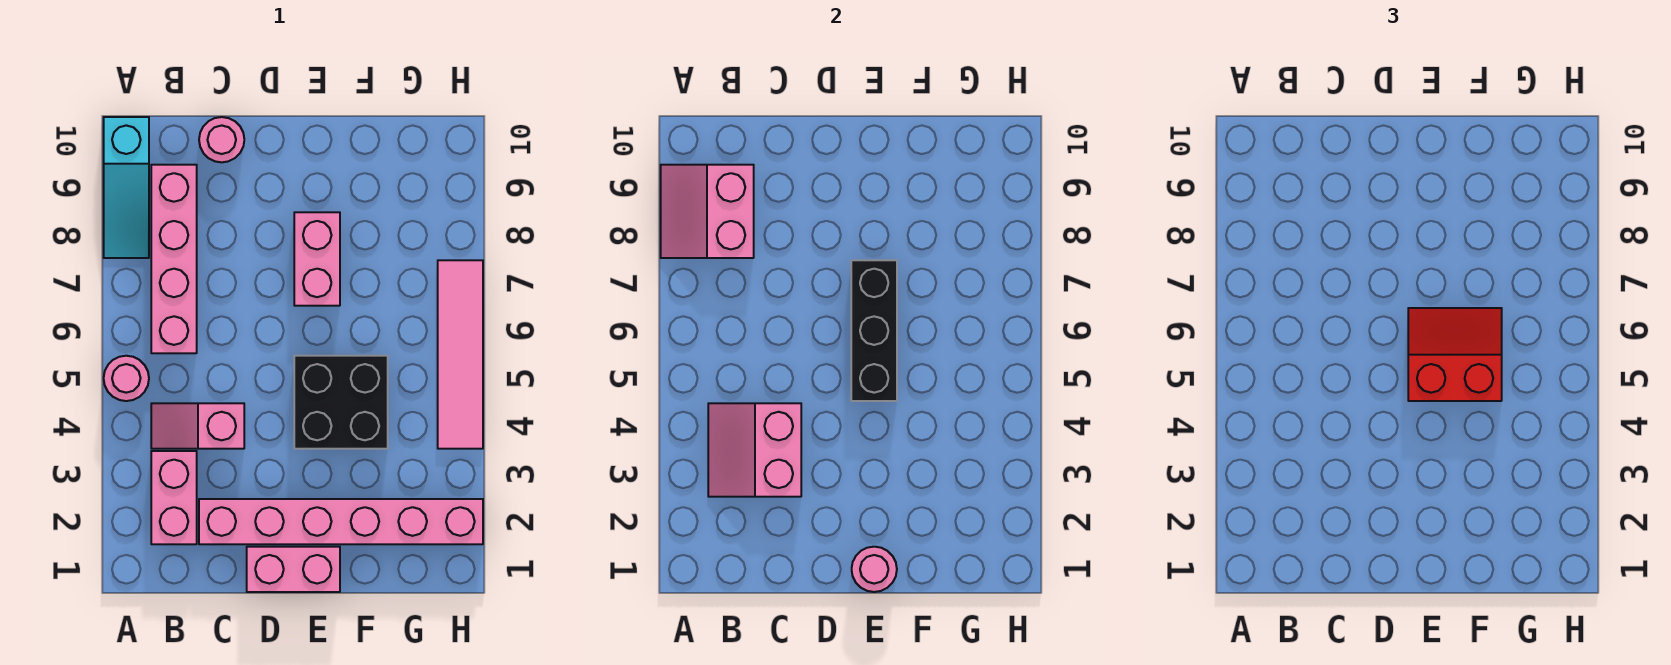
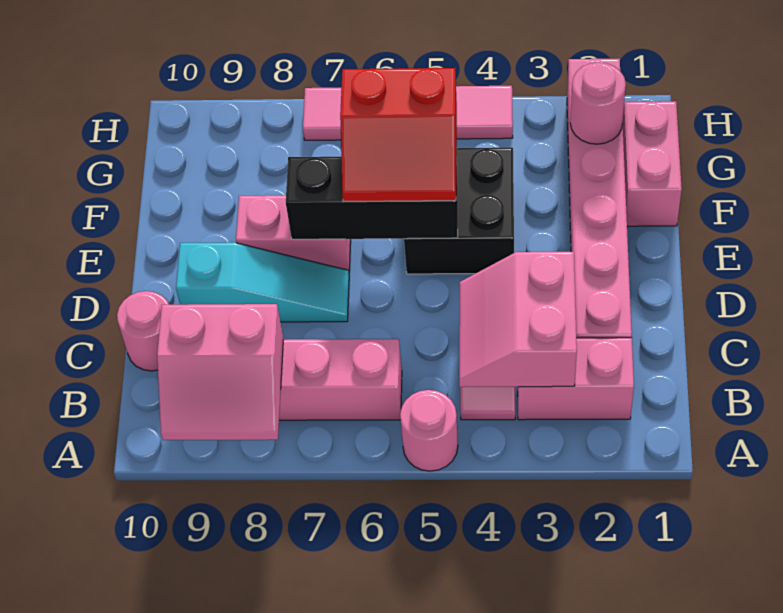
cyan 1x3 slope [104,117,149,258] -> cyan 1x3 slope moved to [176,242,349,322]
pink 2x2 slope [708,403,801,497] -> pink 2x2 slope turned to [459,252,577,387]
pink 1x2 brick [247,547,340,592] -> pink 1x2 brick moved to [623,101,682,226]
pink 1x1 round brick [852,547,897,592] -> pink 1x1 round brick moved to [570,62,626,144]
red 2x2 slope [1408,308,1502,401] -> red 2x2 slope turned to [340,68,457,202]

